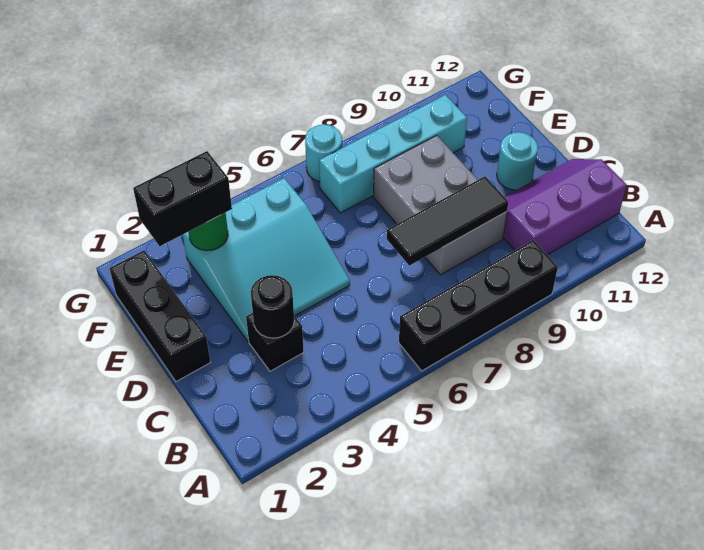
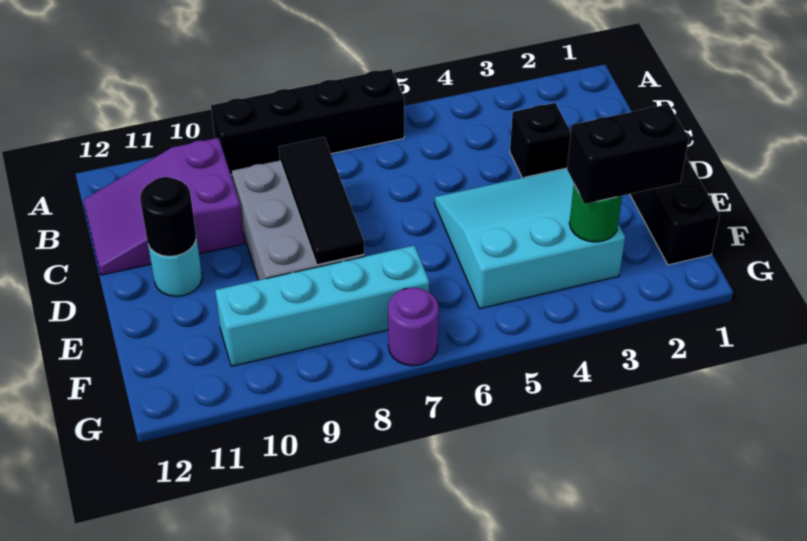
purple 2x3 slope [503,159,627,255] -> purple 2x3 slope turned to [83,138,244,275]
black 1x1 round brick [251,275,294,338] -> black 1x1 round brick moved to [140,177,196,256]
black 1x3 tile [387,177,508,265] -> black 1x3 tile turned to [279,137,364,265]
cyan 1x1 round brick [305,124,342,181] -> purple 1x1 round brick [388,288,439,366]

